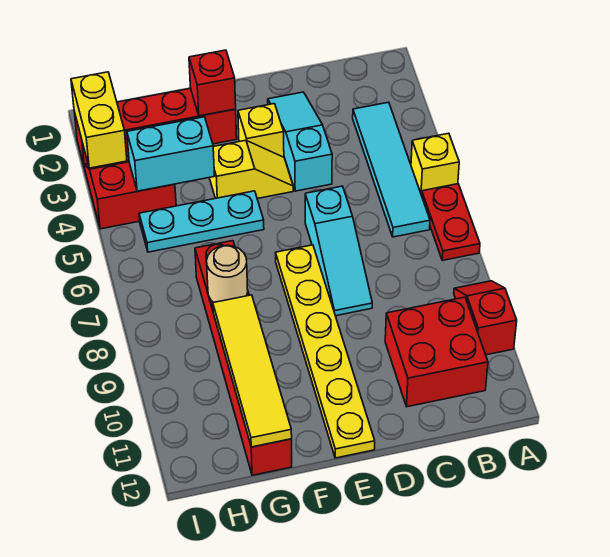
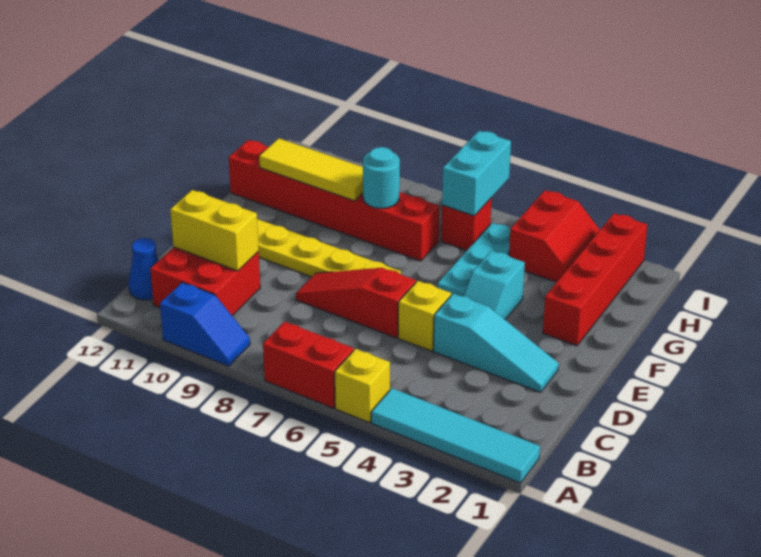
red 1x2 plate [422,184,480,260] -> red 1x2 brick [263,322,354,408]
red 1x2 slope [454,281,517,355] -> blue 1x2 slope [160,282,250,366]
cyan 1x4 tile [353,102,430,237] -> cyan 1x4 tile moved to [371,388,540,483]
none -> blue 1x1 cone [129,238,159,300]
cyan 1x3 slope [305,186,372,316] -> red 1x3 slope [296,268,416,338]
yellow 1x1 brick [238,104,284,157] -> yellow 1x1 brick moved to [398,281,451,351]
yellow 1x2 slope [209,140,293,199] -> cyan 1x2 slope [464,251,525,319]
red 1x1 brick [189,50,236,116] -> red 1x1 brick moved to [441,198,492,250]
cyan 1x2 brick [127,117,214,191] -> cyan 1x2 brick moved to [442,131,511,216]
tan 1x1 round brick [207,245,248,302] -> cyan 1x1 round brick [363,147,400,208]
yellow 1x4 tile [213,295,292,447] -> yellow 1x3 tile [259,138,363,201]
yellow 1x2 brick [71,72,127,168] -> yellow 1x2 brick moved to [170,190,259,271]

